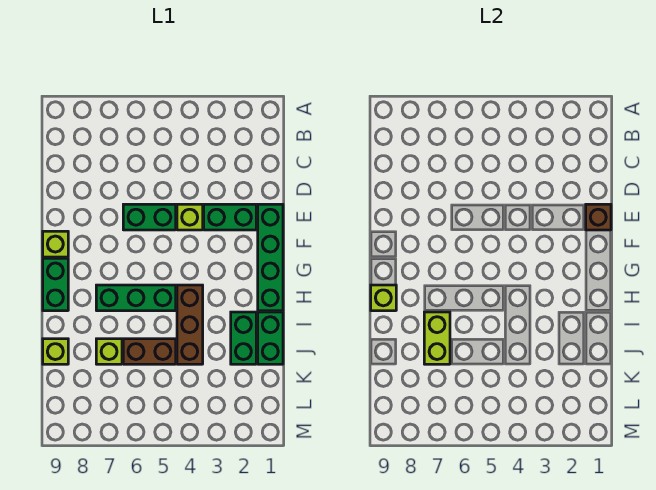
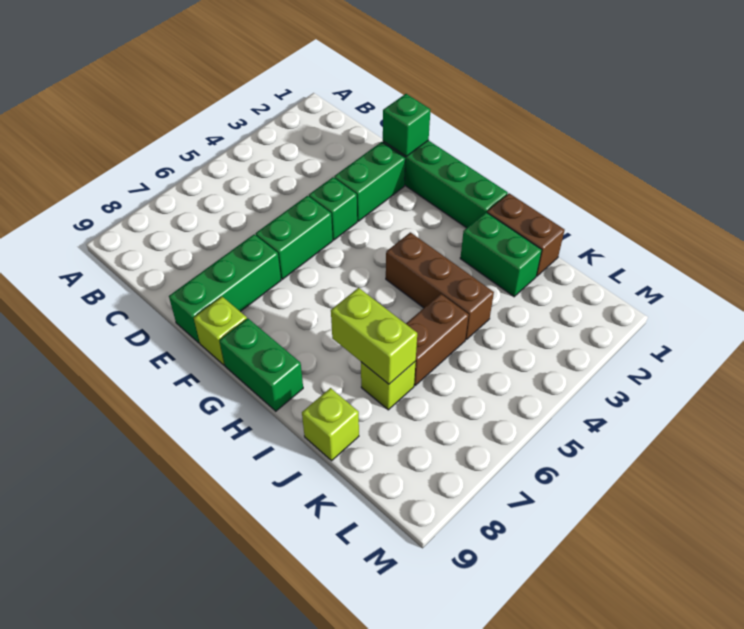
brown 1x1 brick [586,204,611,230] -> green 1x1 brick [383,94,430,156]
lime 1x1 brick [177,204,203,230] -> green 1x1 brick [309,177,357,240]
green 1x3 brick [96,285,176,311] -> green 1x3 brick moved to [169,234,281,343]
lime 1x1 brick [371,285,396,311] -> none
green 1x2 brick [258,312,283,364] -> brown 1x2 brick [487,193,565,276]

